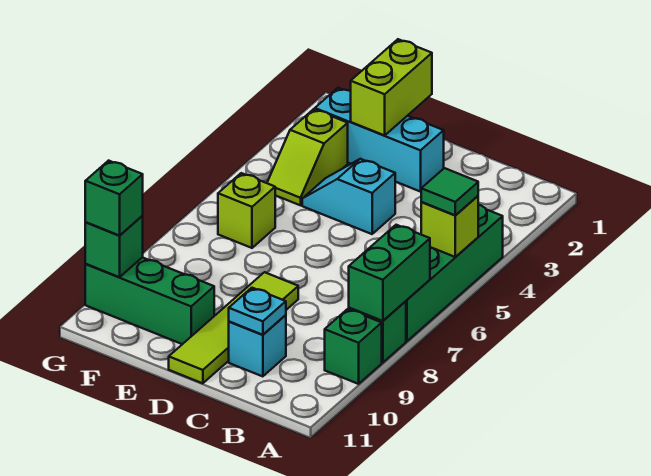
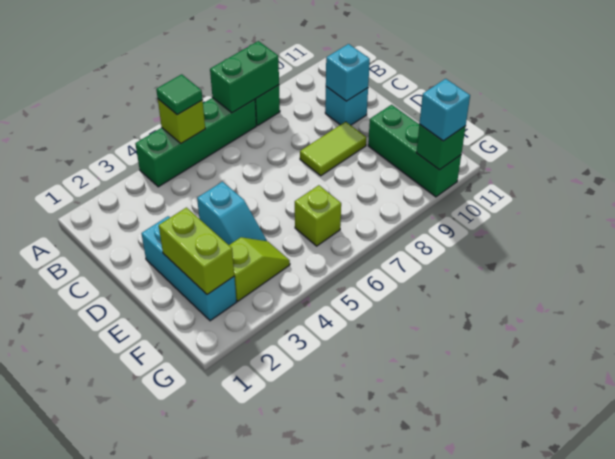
green 1x1 brick [325,309,382,384] -> none
cyan 1x1 plate [229,288,286,335] -> cyan 1x1 brick [326,44,370,101]
lime 1x4 tile [169,272,298,383] -> lime 1x2 tile [300,122,367,176]
lime 1x2 brick [351,39,432,135] -> lime 1x2 brick turned to [159,208,234,295]
green 1x1 brick [85,161,143,236] -> cyan 1x1 brick [419,79,470,141]

